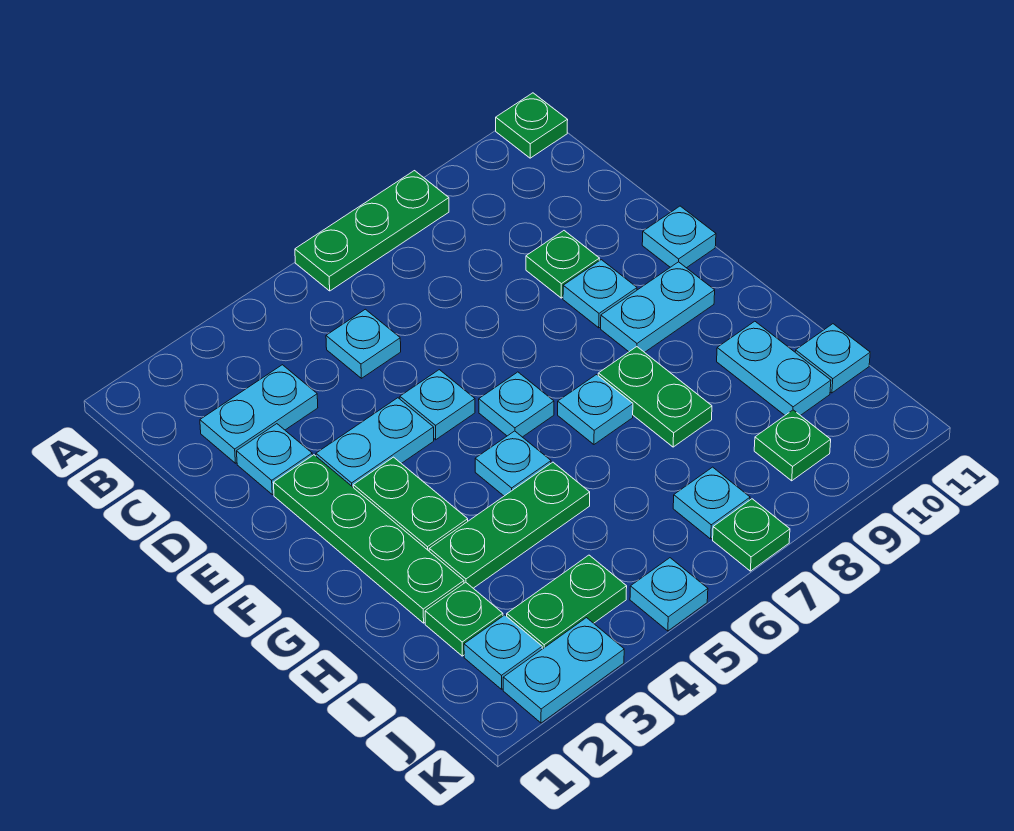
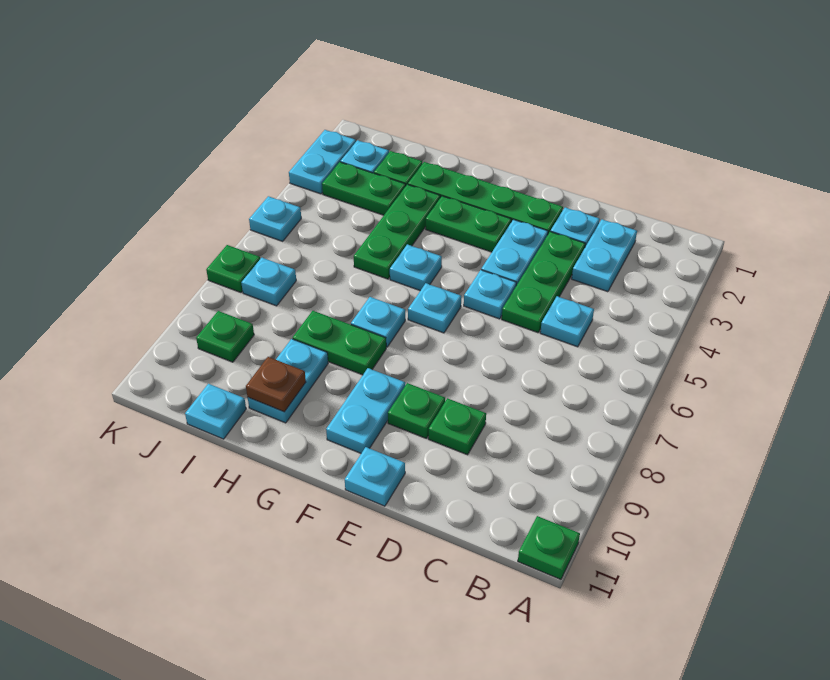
green 1x3 plate [295,171,449,291] -> green 1x3 plate moved to [502,232,585,333]
cyan 1x1 plate [563,260,637,328] -> green 1x1 plate [388,383,445,438]
cyan 1x2 plate [717,321,831,416] -> cyan 1x2 plate turned to [248,339,328,423]
none -> brown 1x1 plate [246,357,306,412]
green 1x2 plate [507,555,627,649] -> green 1x2 plate turned to [322,162,406,215]

